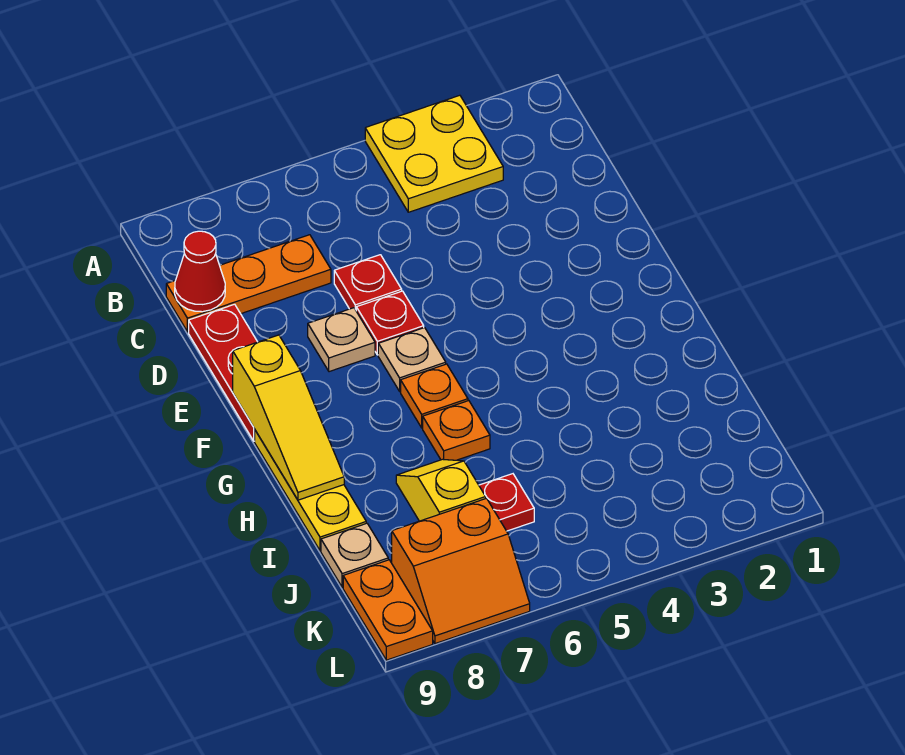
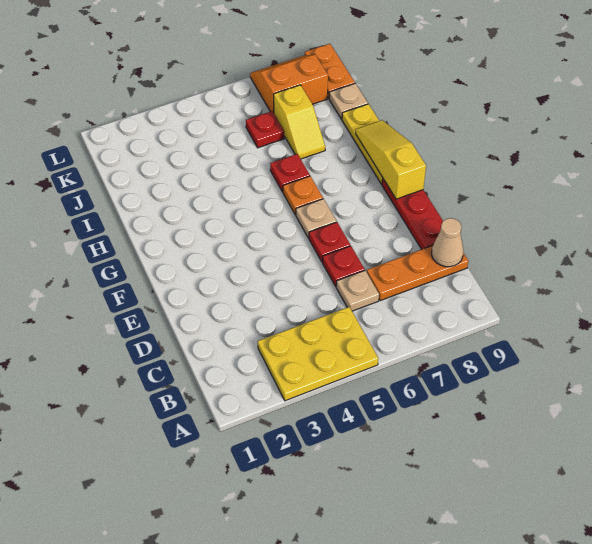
yellow 2x2 plate [365,95,503,212] -> yellow 2x3 plate [258,307,378,401]
red 1x1 cone [175,231,225,312] -> tan 1x1 cone [432,218,463,267]
tan 1x1 plate [308,308,375,372] -> tan 1x1 plate moved to [336,271,379,311]
orange 1x1 plate [423,401,490,460] -> red 1x1 plate [270,154,310,192]

